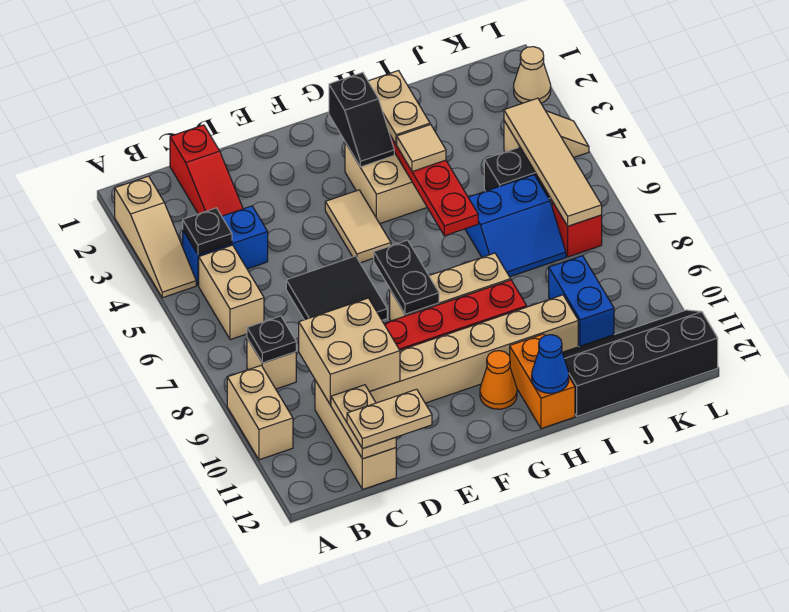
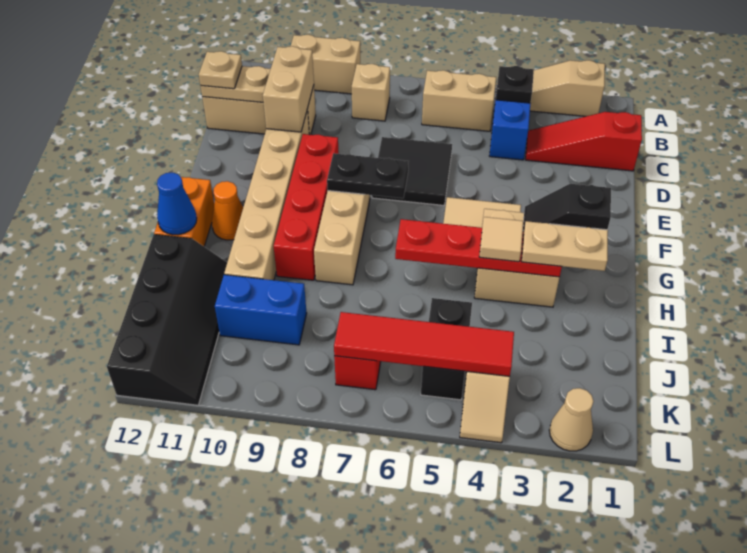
black 1x1 plate [247,316,296,363] -> none
tan 2x2 brick [299,298,400,405] -> tan 1x2 brick [263,46,314,132]
tan 1x2 plate [347,389,432,449] -> tan 1x1 plate [199,51,242,89]
orange 1x2 brick [510,334,575,429] -> orange 1x2 brick turned to [154,177,214,246]
blue 2x2 slope [465,175,566,277] -> none
tan 1x4 tile [504,98,602,226] -> red 1x4 tile [334,312,514,376]

